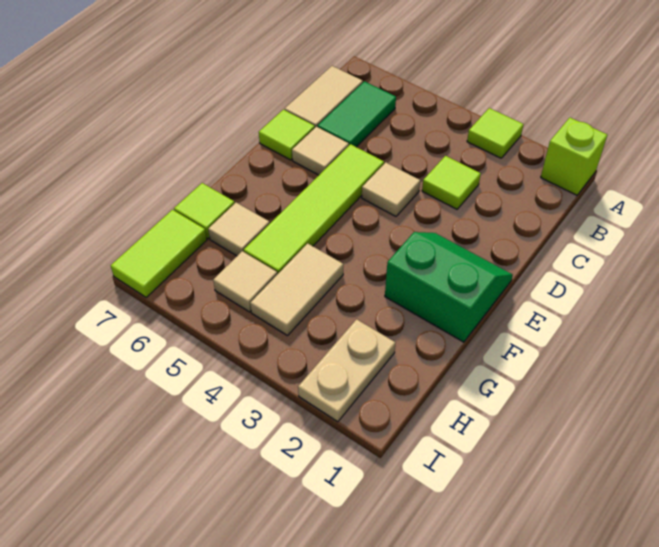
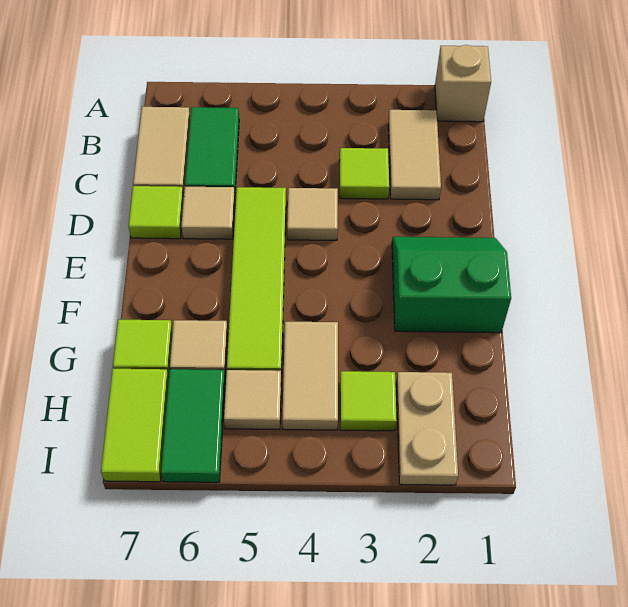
lime 1x1 brick [541,118,607,195] -> tan 1x1 brick [435,45,491,122]
lime 1x1 tile [467,108,524,158] -> lime 1x1 tile moved to [340,371,397,431]
none -> tan 1x2 tile [388,110,441,200]
none -> green 1x2 tile [161,369,225,482]

